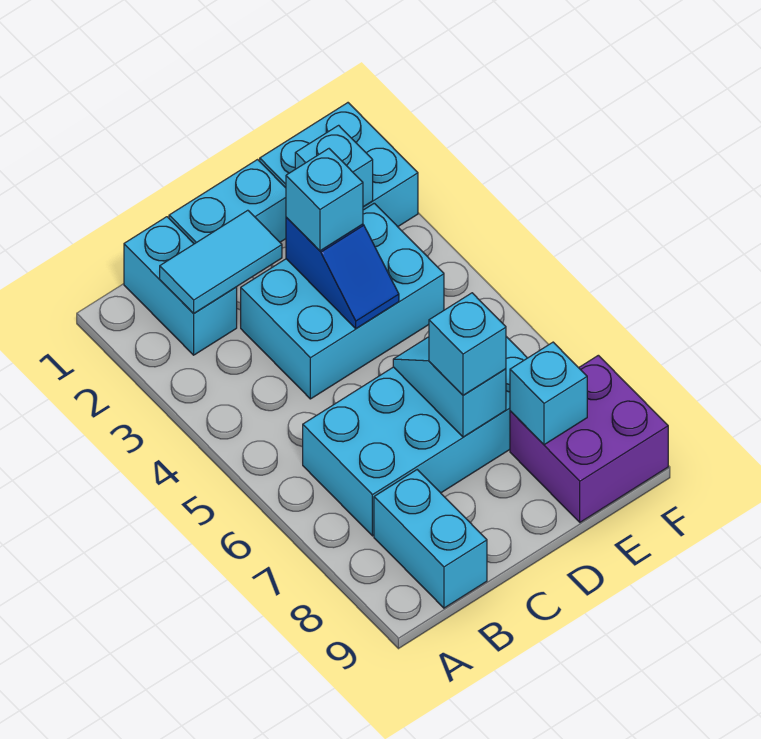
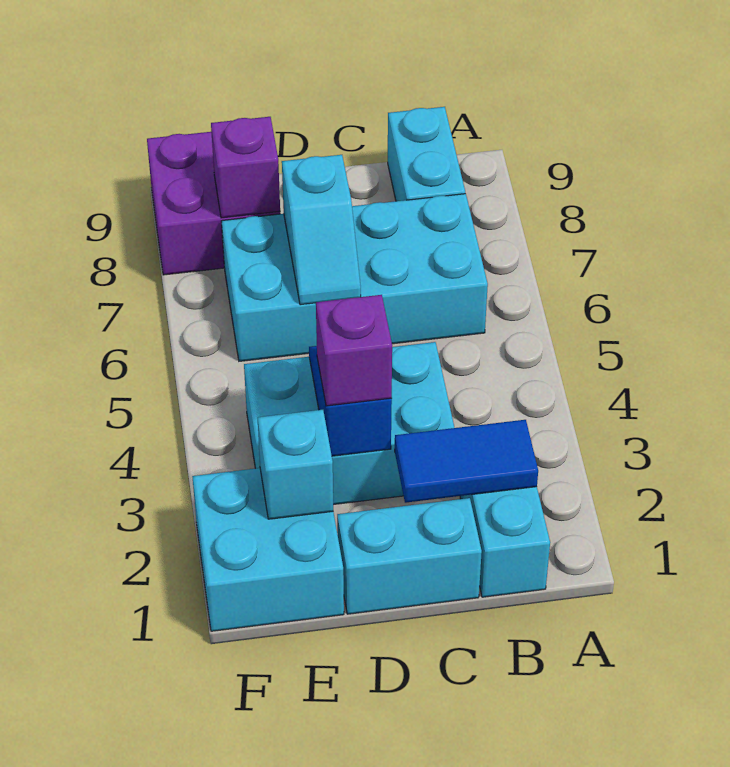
cyan 1x2 tile [160,210,282,314] -> blue 1x2 tile [395,420,538,503]
cyan 1x1 brick [286,149,363,251] -> purple 1x1 brick [316,295,392,406]
cyan 1x1 brick [429,293,506,395] -> none
cyan 1x1 brick [510,342,587,445] -> purple 1x1 brick [211,117,280,218]

